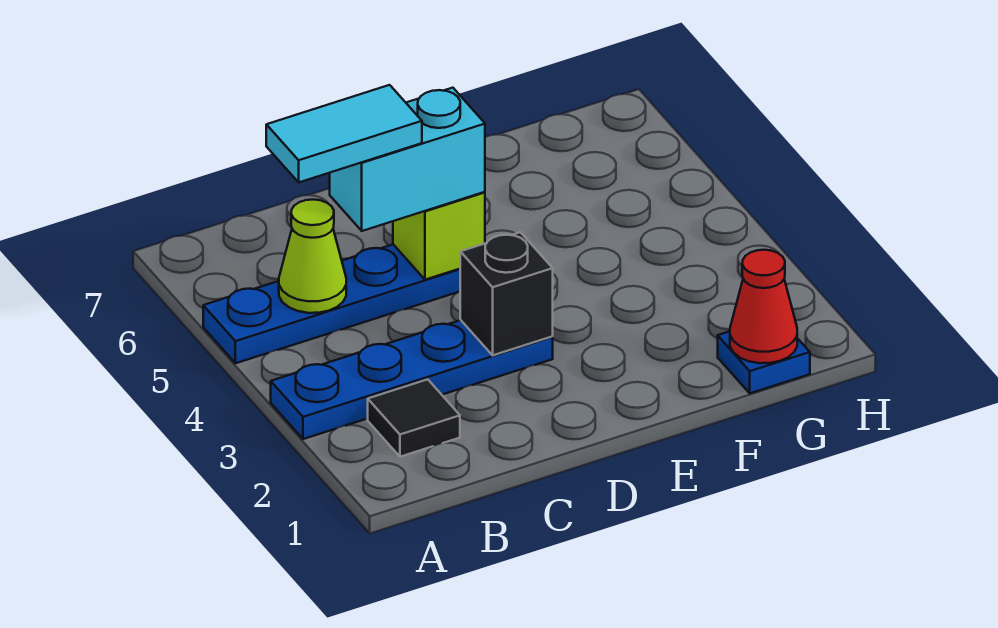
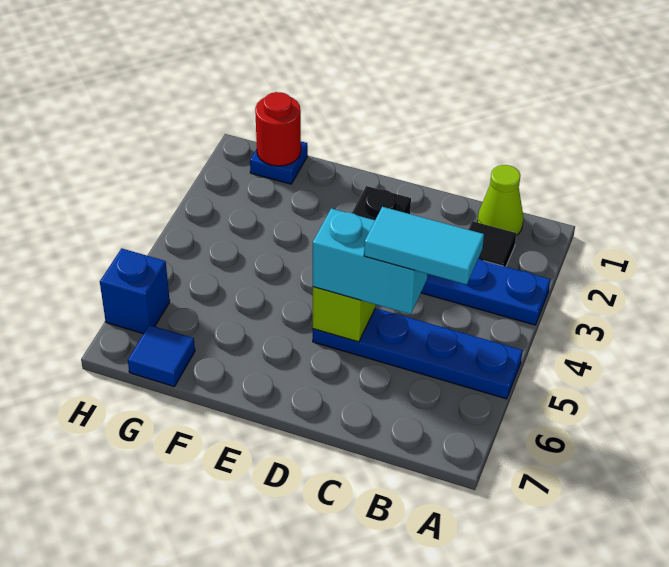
lime 1x1 cone [279,199,346,313] -> lime 1x1 cone moved to [477,165,524,235]
red 1x1 cone [730,250,797,363] -> red 1x1 round brick [255,92,301,166]
none -> blue 1x1 tile [128,325,195,386]
none -> blue 1x1 brick [100,248,170,334]

